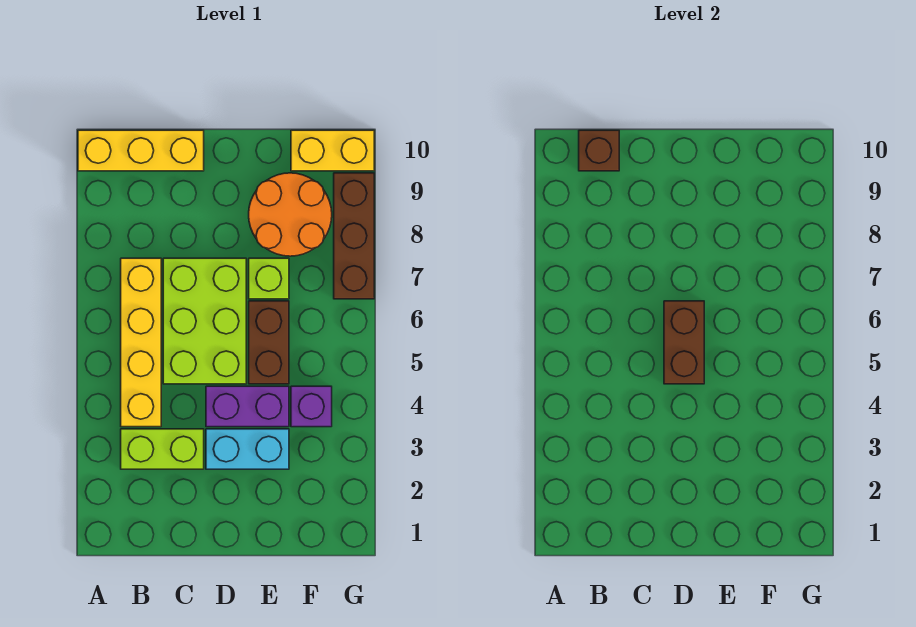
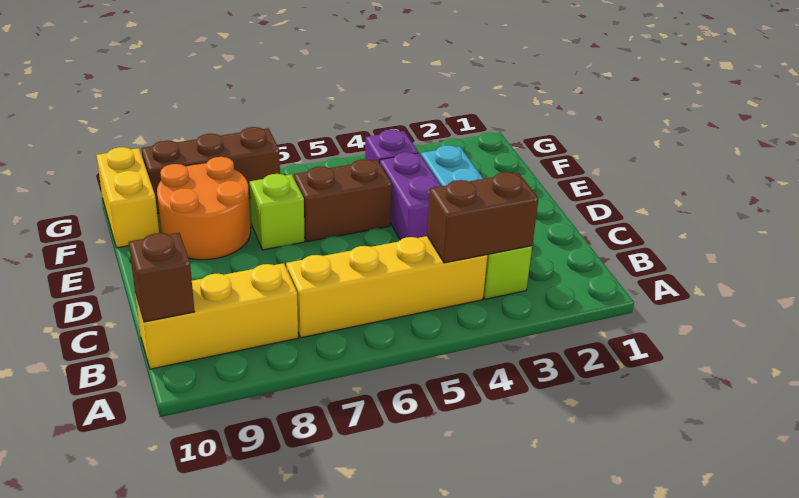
yellow 1x3 brick [78,130,204,171] -> yellow 1x3 brick turned to [135,263,298,369]
lime 2x3 brick [163,258,246,384] -> none
brown 1x2 brick [664,301,704,384] -> brown 1x2 brick moved to [427,172,539,263]

